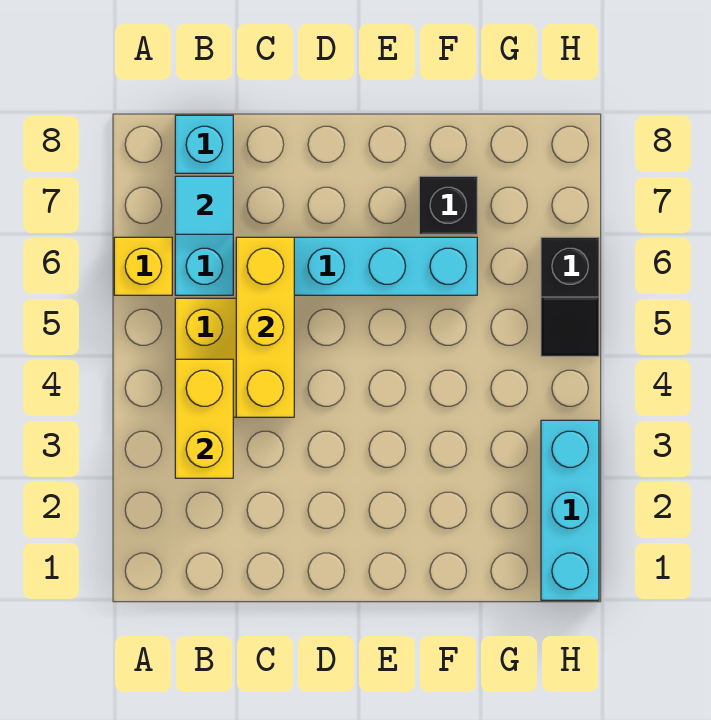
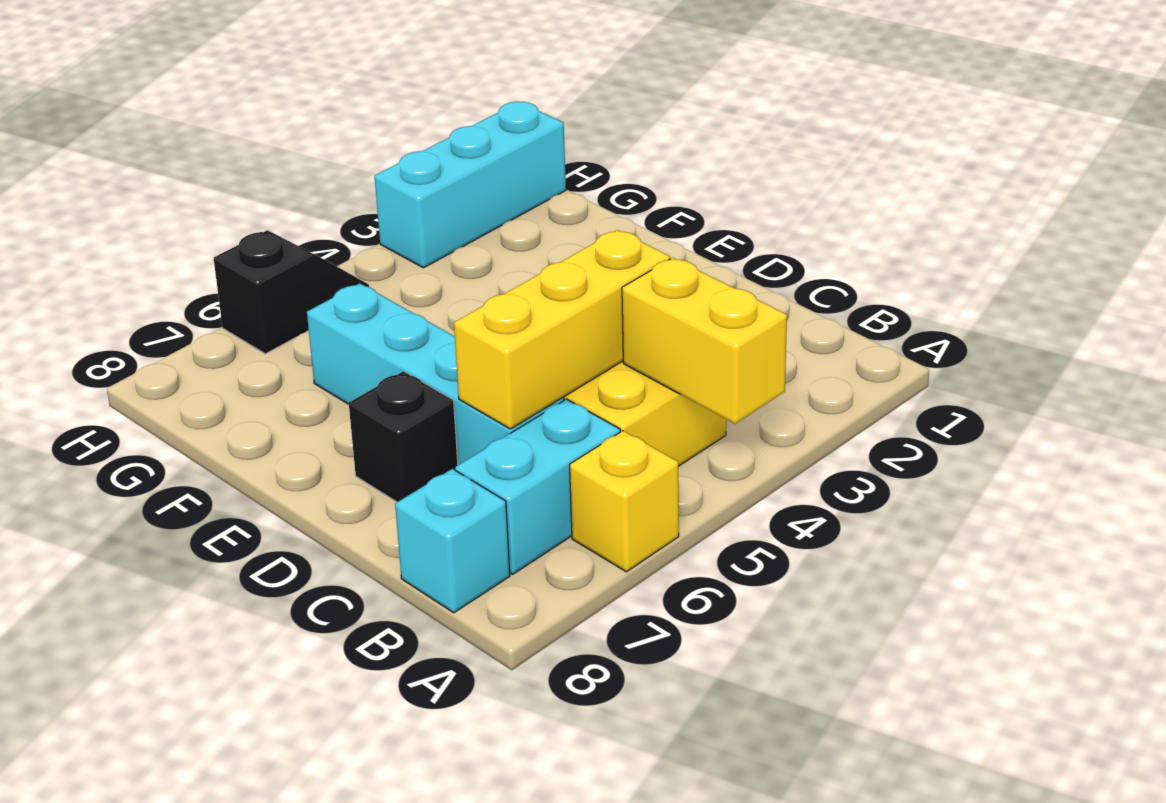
yellow 1x2 brick [175,359,233,478] -> yellow 1x2 brick turned to [622,258,787,424]
cyan 1x1 tile [175,176,233,234] -> none
black 1x1 brick [419,176,477,234] -> black 1x1 brick moved to [349,371,458,502]

